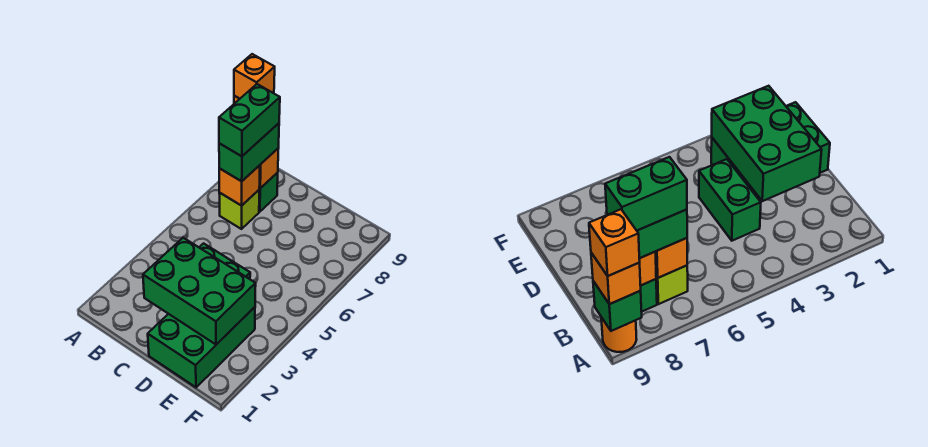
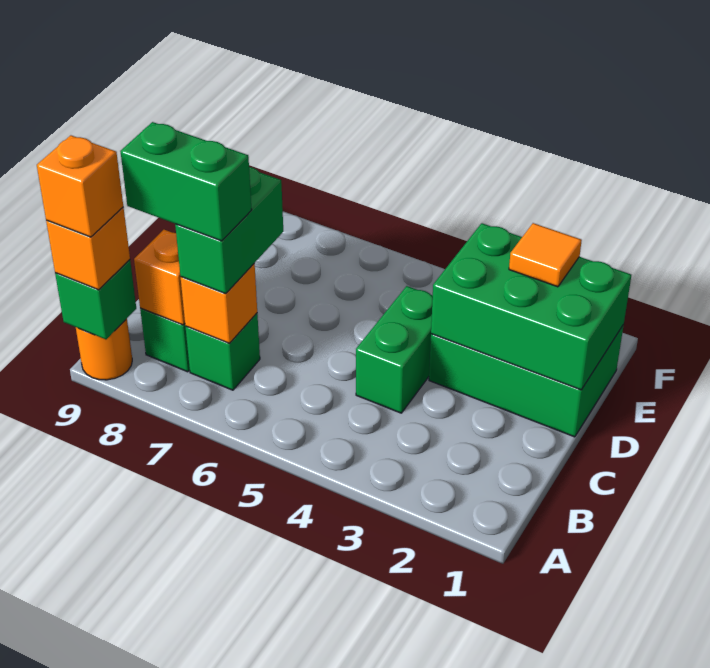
lime 1x1 brick [219,190,259,229] -> green 1x1 brick [186,313,260,390]
green 1x2 brick [219,123,279,181] -> green 1x2 brick turned to [175,167,283,294]
green 2x3 brick [143,238,256,344] -> green 2x3 brick turned to [431,223,631,390]
none -> orange 1x1 tile [509,223,582,287]

